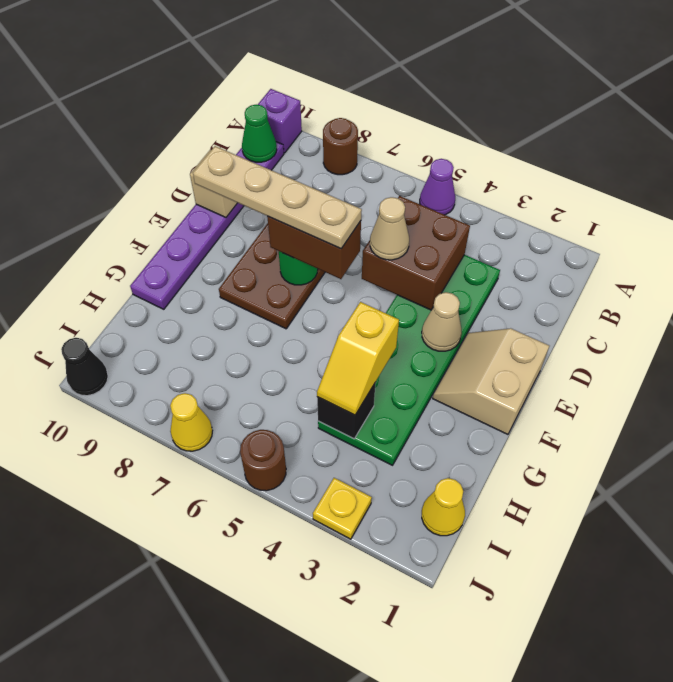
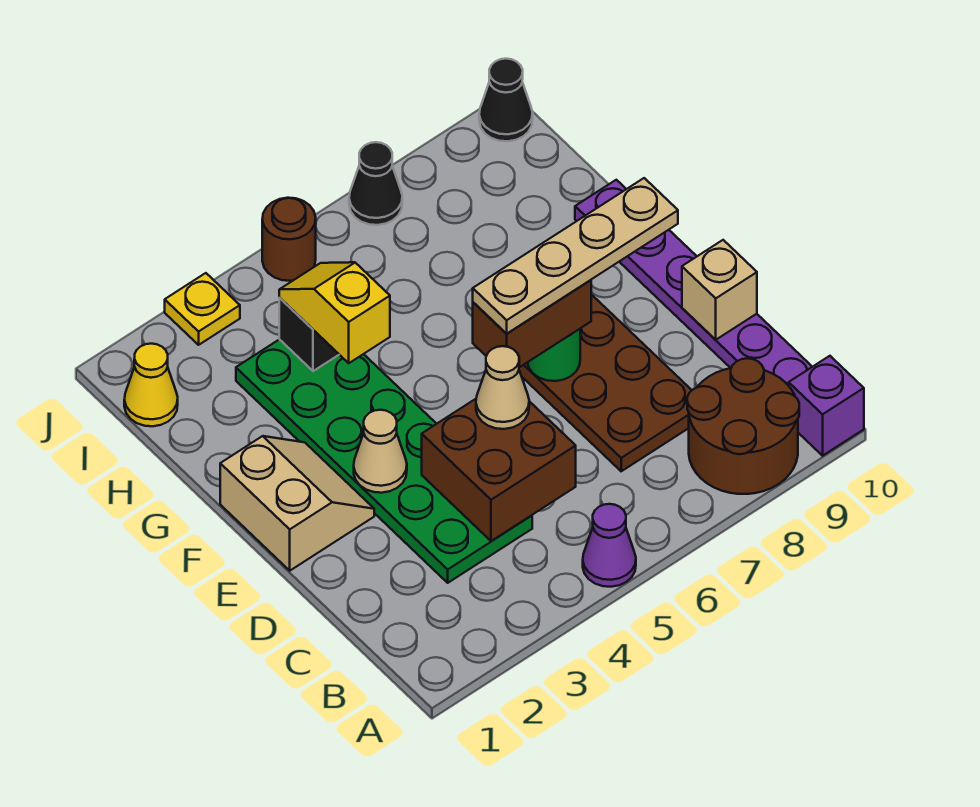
brown 1x1 round brick [323,118,358,175] -> brown 2x2 round brick [687,358,799,494]
green 1x1 cone [242,105,277,162] -> none
yellow 1x1 cone [170,393,213,451] -> black 1x1 cone [349,142,402,225]

